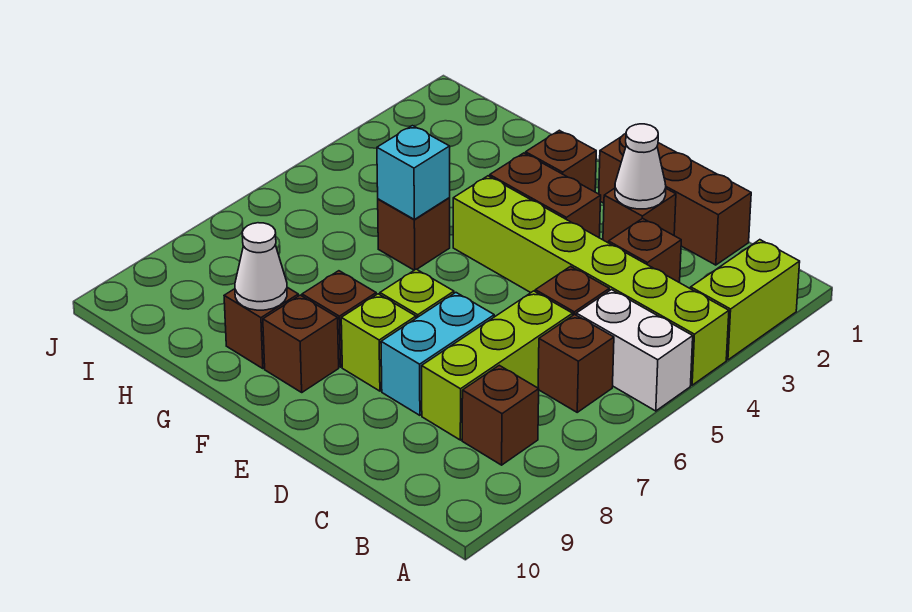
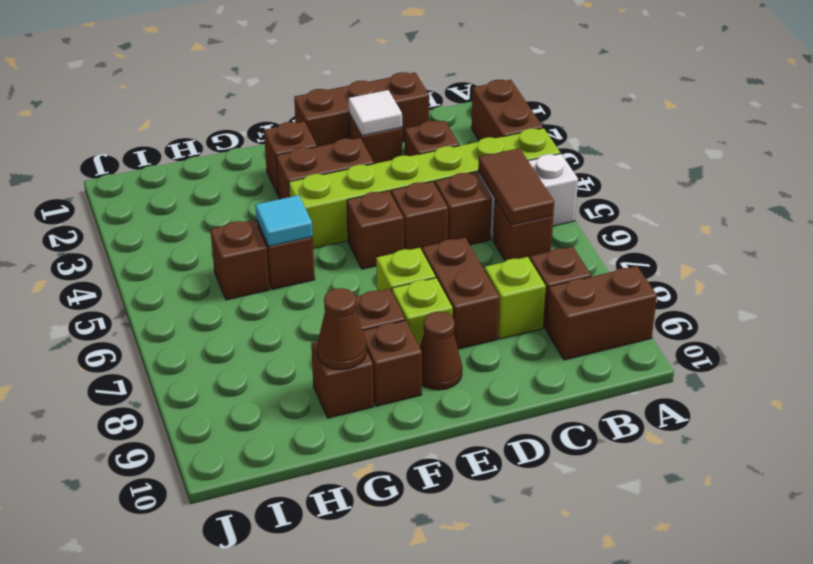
lime 1x2 brick [691,240,800,360] -> brown 1x2 brick [471,80,543,140]
none -> brown 1x2 brick [546,266,657,360]
none -> brown 1x2 tile [478,148,554,225]
lime 1x3 brick [422,291,573,440] -> lime 1x1 brick [485,257,546,339]
white 1x1 cone [615,124,666,209] -> white 1x1 tile [349,90,402,136]
none -> brown 1x1 brick [391,181,448,250]
cyan 1x2 brick [381,293,494,415] -> brown 1x2 brick [422,238,499,349]
none -> brown 1x1 brick [347,191,404,269]
none -> brown 1x1 cone [420,312,462,390]
cyan 1x1 brick [377,126,450,219] -> cyan 1x1 tile [255,195,313,246]
white 1x1 cone [235,223,287,310] -> brown 1x1 cone [317,288,366,370]
none -> brown 1x1 brick [210,220,269,300]

